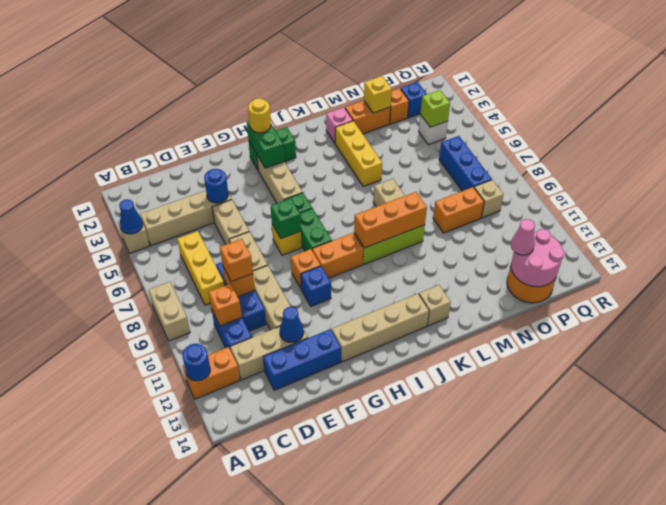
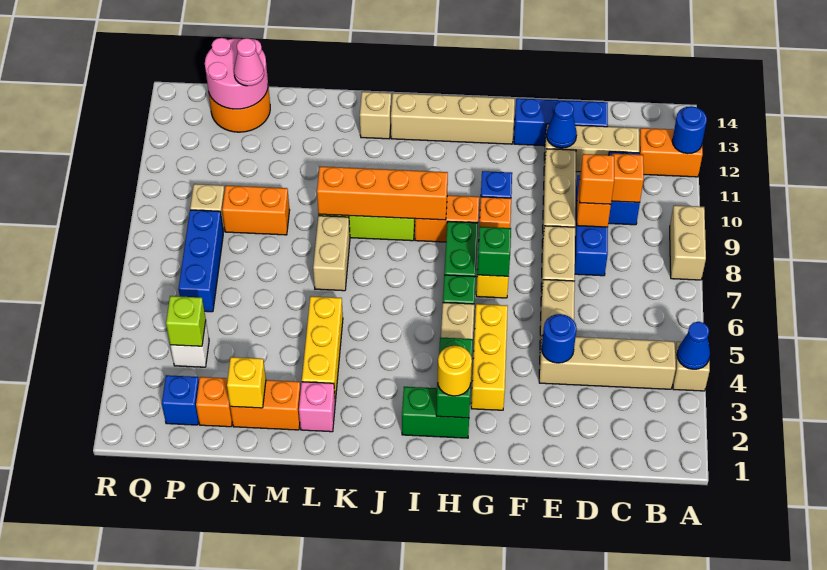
yellow 1x3 brick [177,231,224,305] -> yellow 1x3 brick moved to [471,304,508,410]
orange 1x3 brick [354,192,427,248] -> orange 1x4 brick [317,167,448,220]

